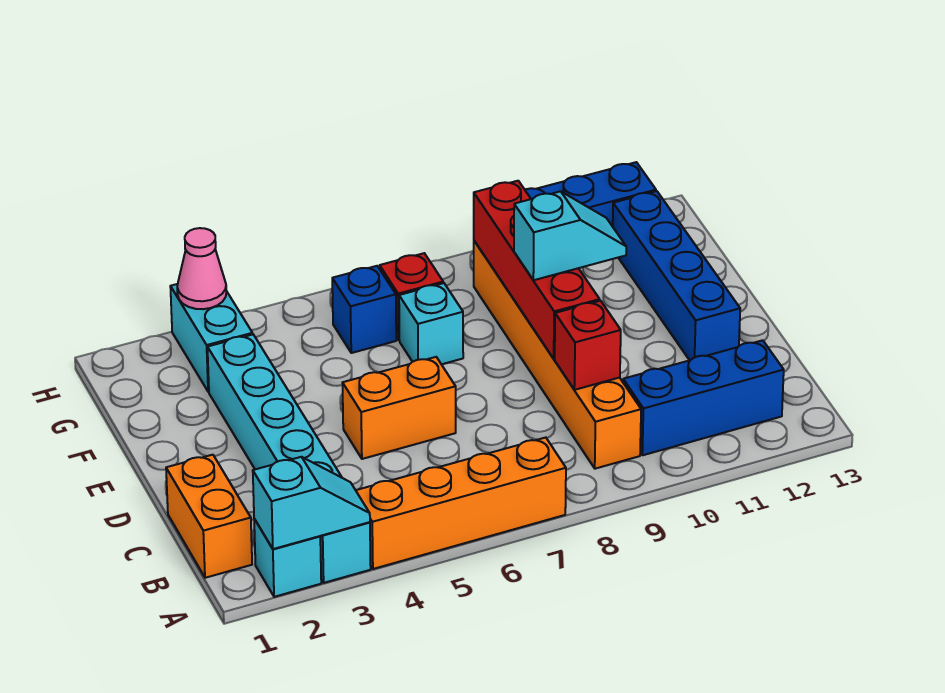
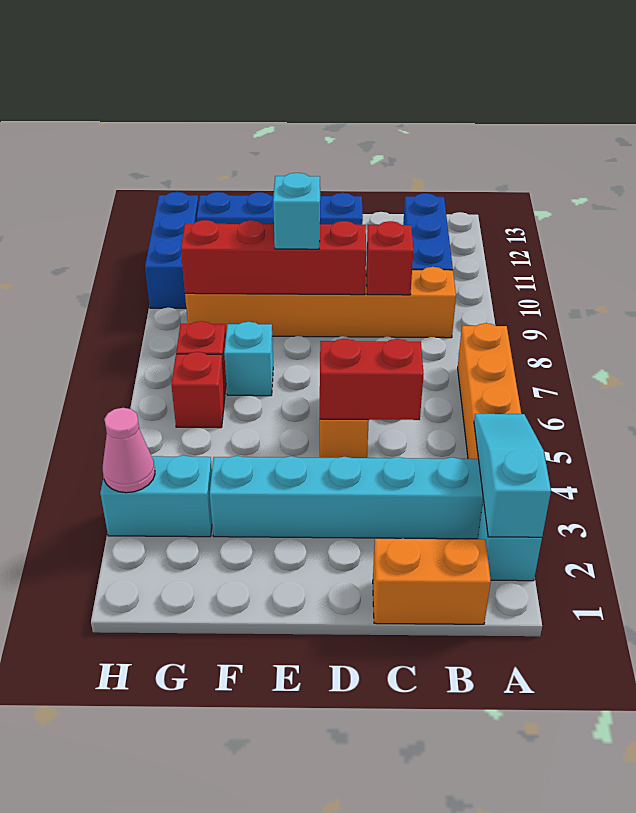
cyan 1x2 slope [253,457,370,549] -> cyan 1x3 slope [474,414,551,537]
none -> red 1x2 brick [320,339,424,420]
blue 1x1 brick [332,266,396,353] -> red 1x1 brick [171,352,225,428]

